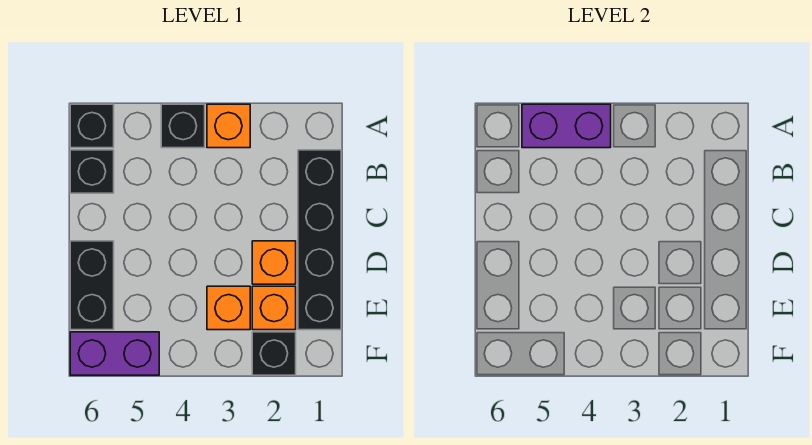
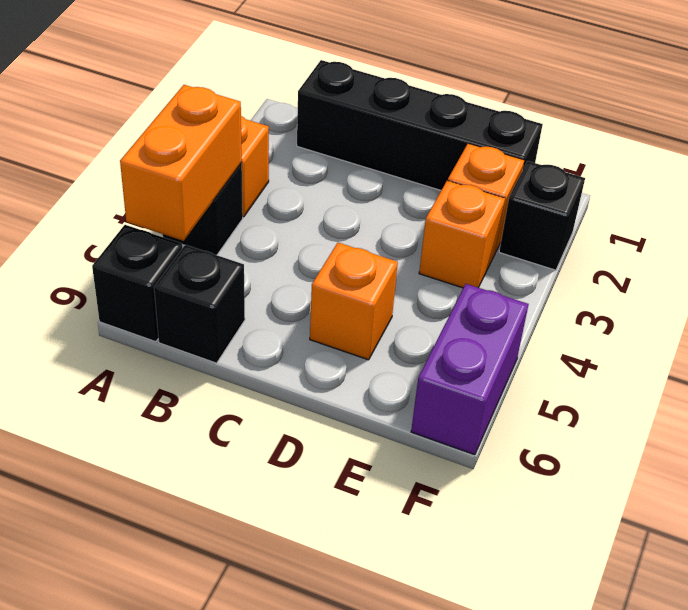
purple 1x2 brick [522,104,611,148] -> orange 1x2 brick [120,85,242,241]
orange 1x1 brick [252,241,296,284] -> orange 1x1 brick moved to [310,243,398,360]
black 1x2 brick [70,241,114,330] -> none

